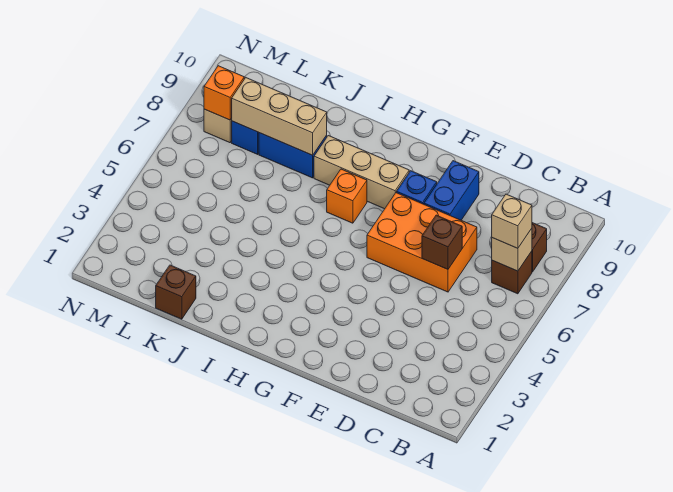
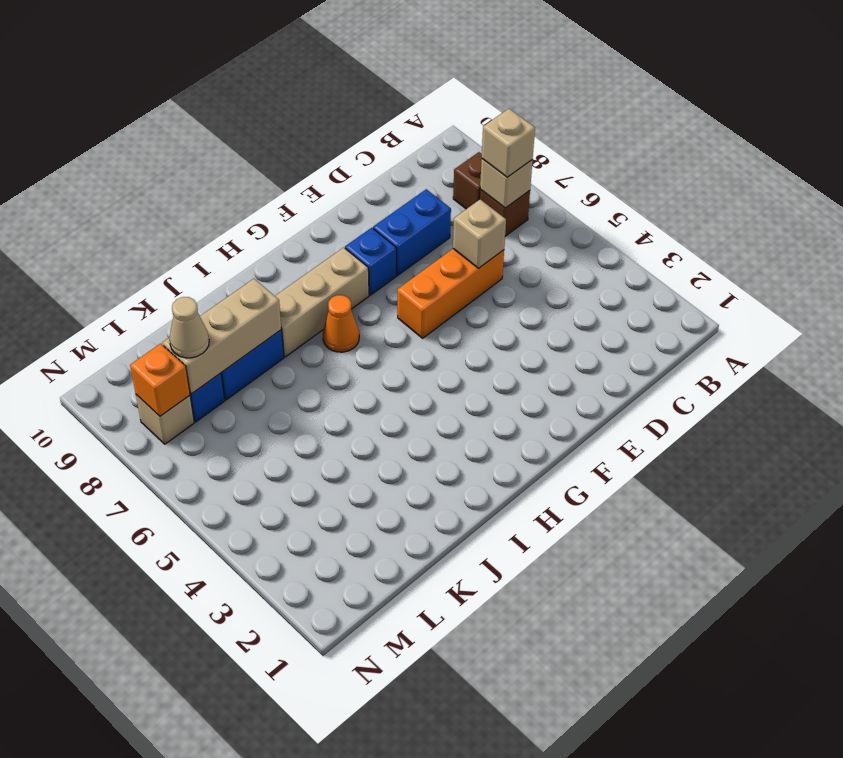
orange 2x3 brick [367,193,477,292] -> orange 1x3 brick [397,249,504,338]
brown 1x1 brick [422,215,462,269] -> tan 1x1 brick [453,200,506,269]
blue 1x2 brick [424,161,479,220] -> blue 1x2 brick turned to [373,189,451,275]
orange 1x1 brick [327,169,367,223] -> orange 1x1 cone [323,295,359,352]
brown 1x1 brick [156,265,196,319] -> none
none -> tan 1x1 cone [169,297,209,358]

